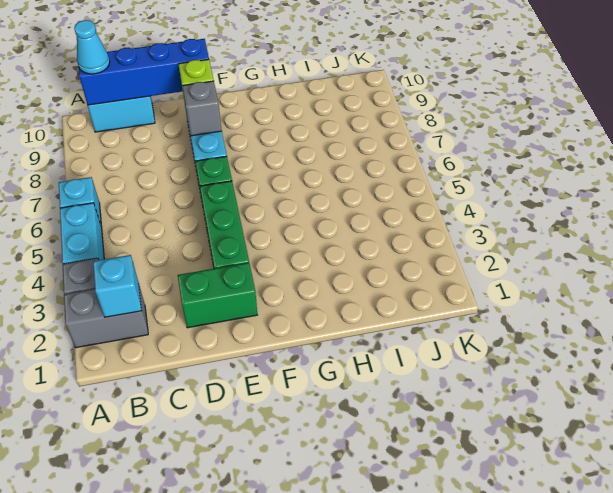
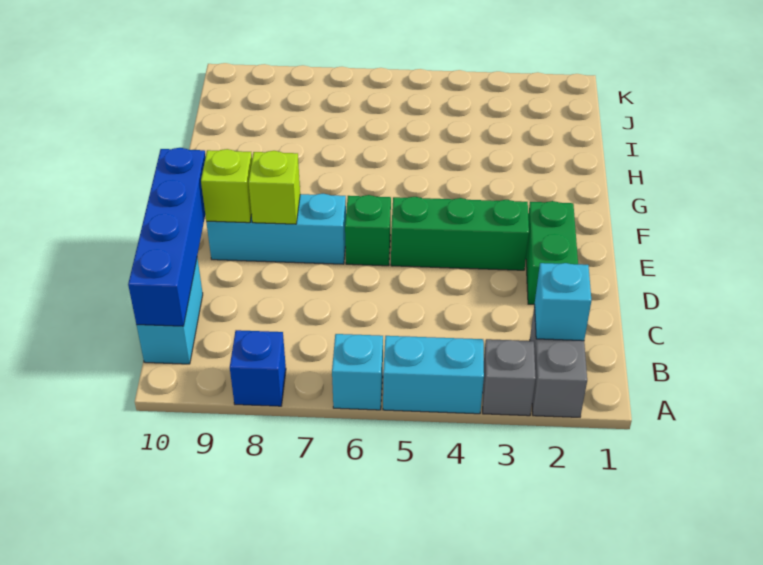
none -> blue 1x1 brick [230,330,286,406]
cyan 1x1 cone [74,20,110,74] -> none
grey 1x1 brick [182,81,222,136] -> lime 1x1 brick [249,151,300,224]

